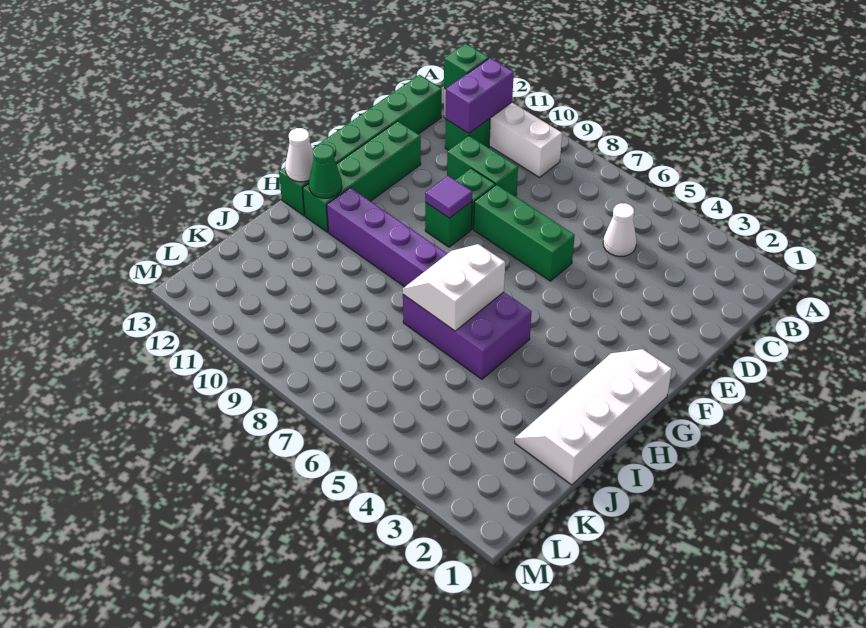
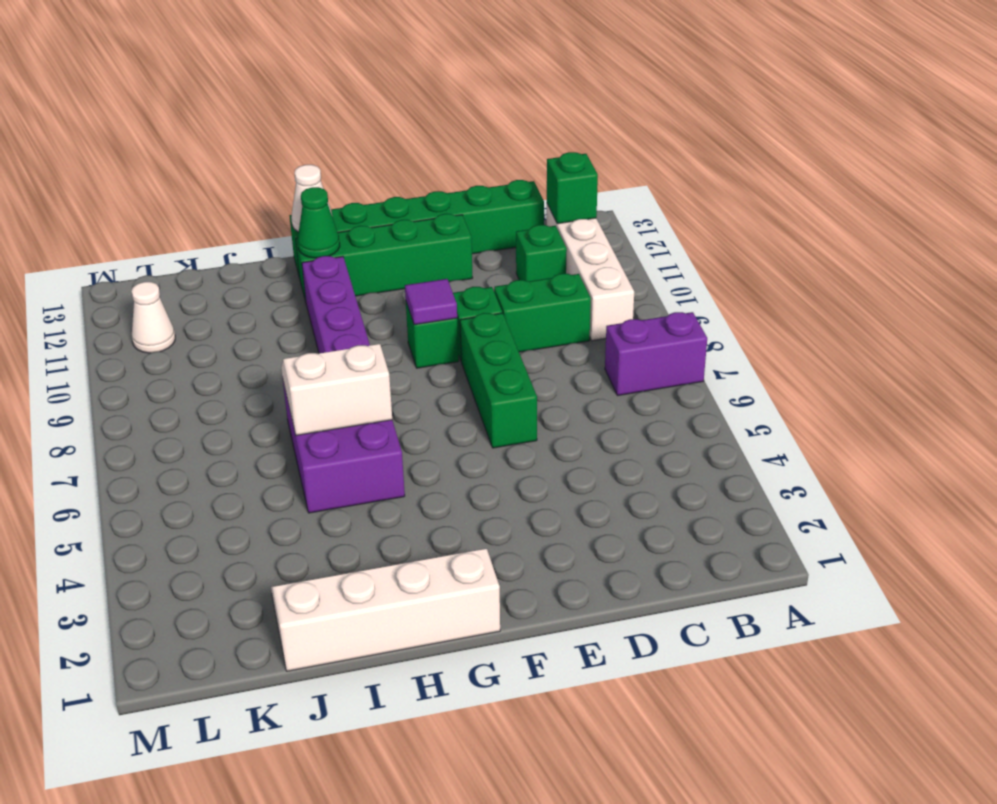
purple 1x2 brick [446,58,514,133] -> purple 1x2 brick moved to [605,312,707,396]
white 1x1 cone [603,203,637,256] -> white 1x1 cone moved to [131,282,175,353]
green 1x2 brick [447,136,518,196] -> green 1x2 brick turned to [494,274,591,352]

